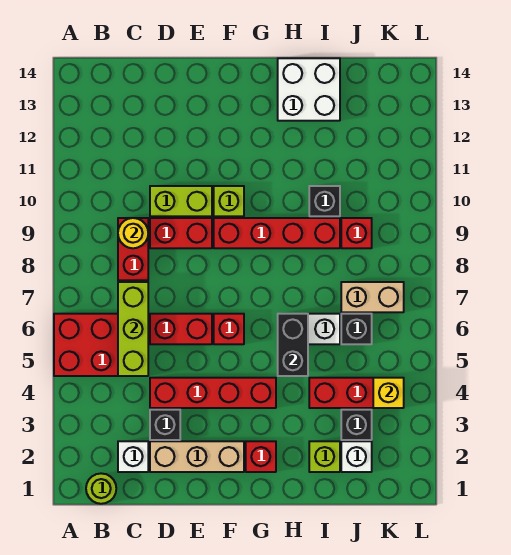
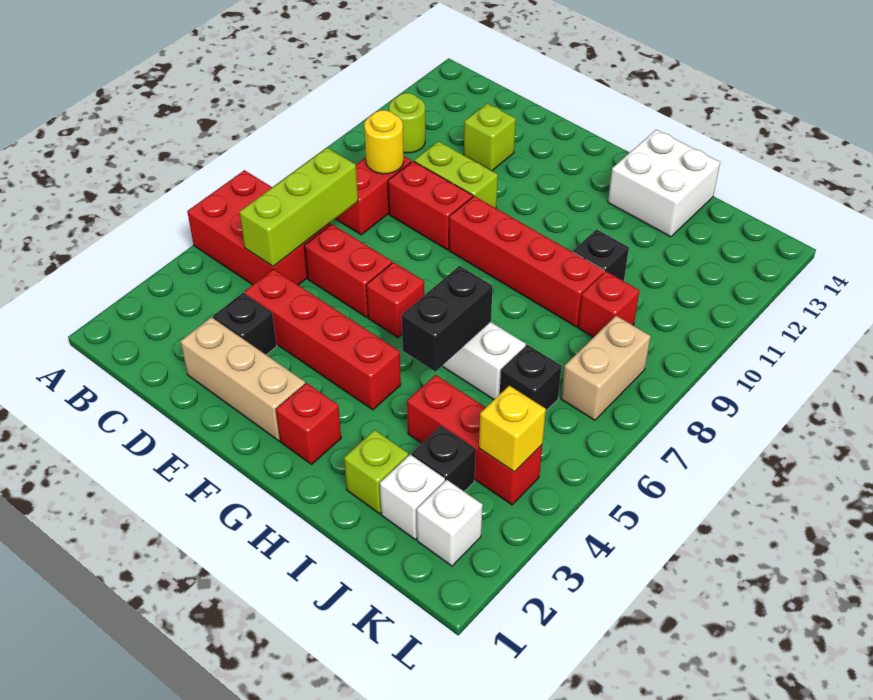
lime 1x1 round brick [86,473,116,504] -> lime 1x1 round brick moved to [389,93,425,153]
white 1x1 brick [118,441,148,472] -> white 1x1 brick moved to [417,480,483,566]
lime 1x1 brick [214,186,244,216] -> lime 1x1 brick moved to [464,103,516,171]
tan 1x2 brick [341,282,404,312] -> tan 1x2 brick turned to [561,316,651,420]

